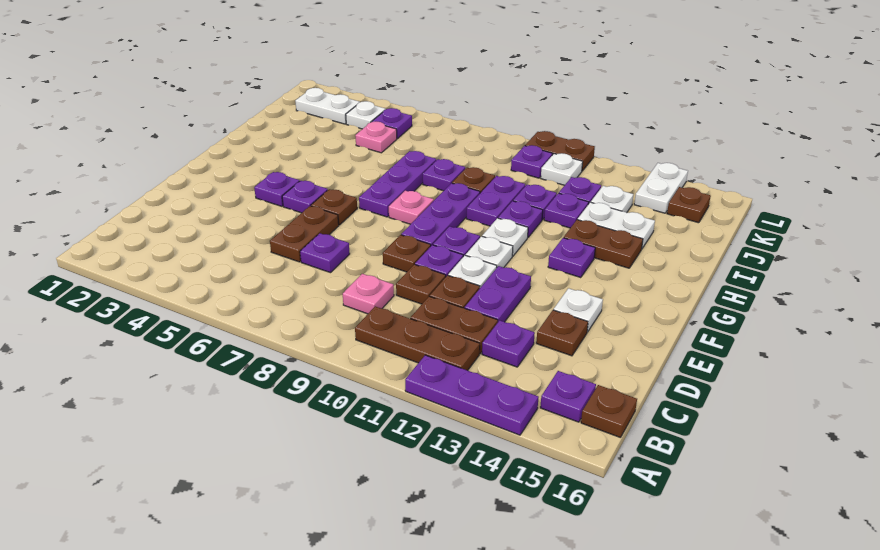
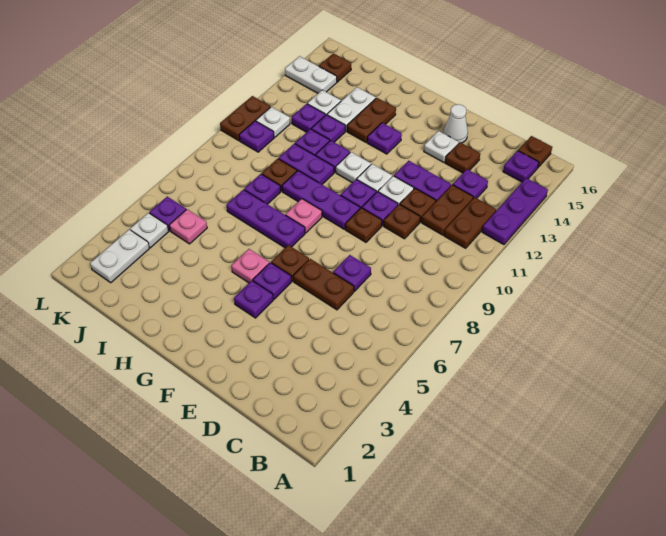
brown 1x3 plate [355,306,480,371] -> brown 1x2 plate [444,197,496,248]
pink 1x1 plate [343,274,394,314] -> pink 1x1 plate moved to [231,249,269,283]
none -> white 1x1 cone [443,104,468,143]

